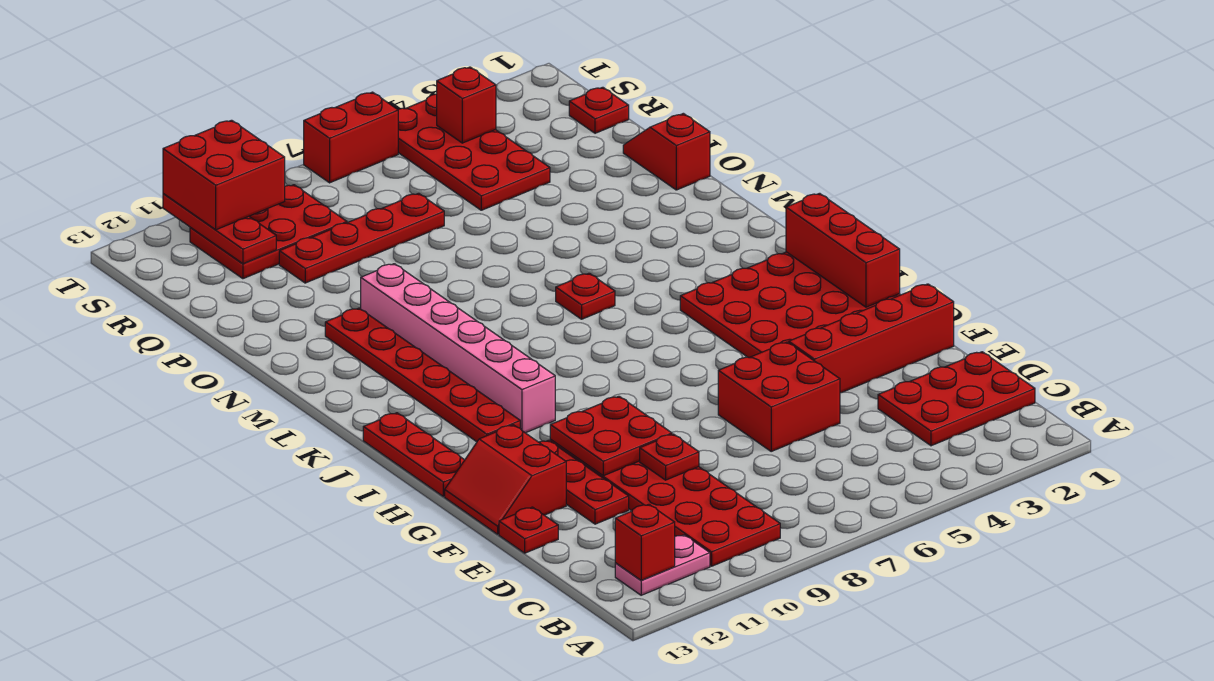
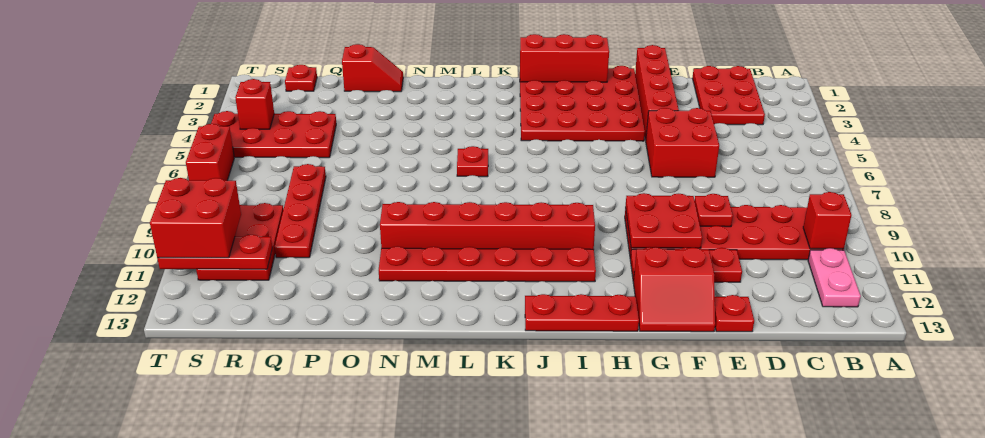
red 1x1 brick [615,504,675,580] -> red 1x1 brick moved to [803,192,852,249]
pink 1x6 brick [361,264,555,433] -> red 1x6 brick [380,202,595,249]
red 1x2 slope [623,113,710,190] -> red 1x2 slope turned to [342,44,403,92]

